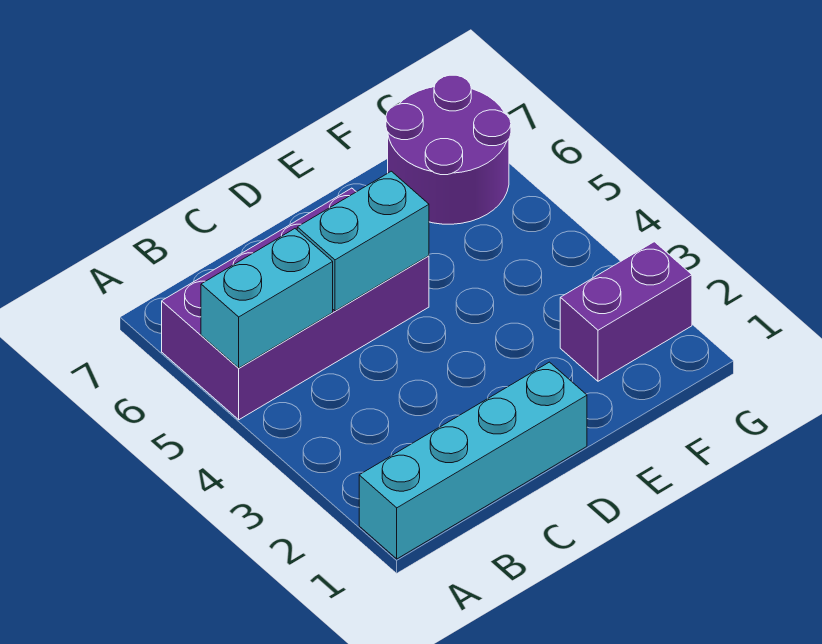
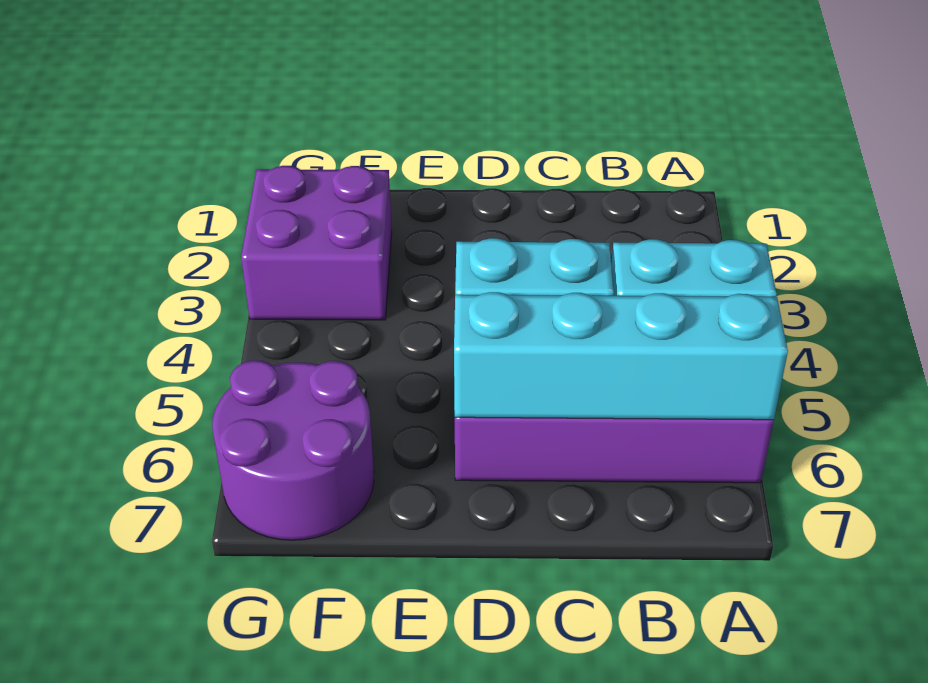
cyan 1x4 brick [359,362,587,559] -> cyan 1x4 brick moved to [454,292,788,420]
purple 1x2 brick [560,242,692,381] -> purple 2x2 brick [241,166,392,320]

